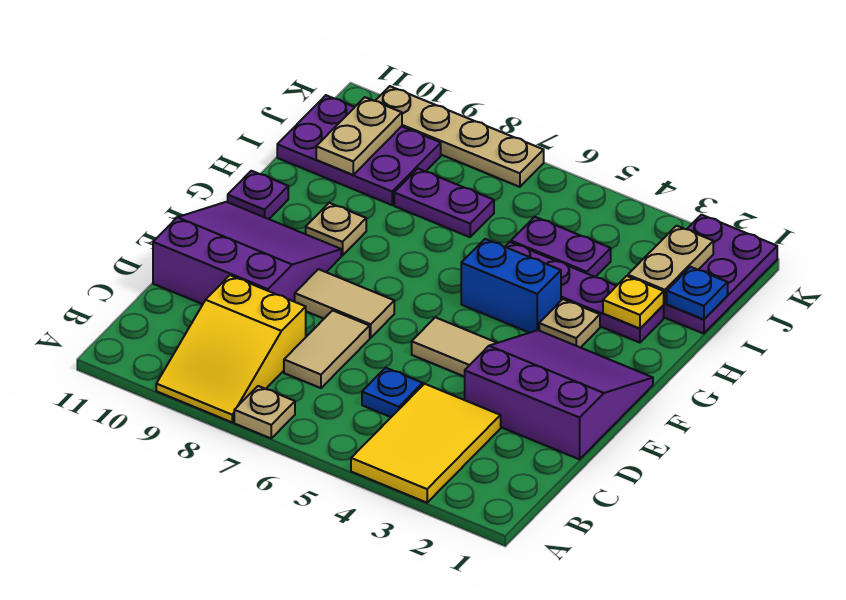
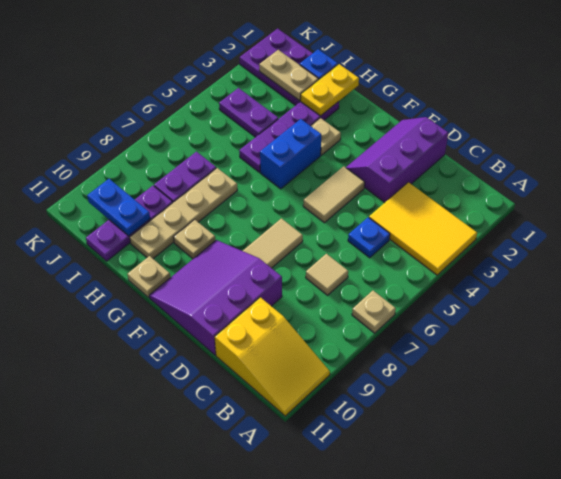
yellow 2x3 slope [156,275,306,422] -> yellow 2x3 slope moved to [215,297,330,416]
tan 1x2 tile [284,310,370,388] -> tan 1x1 tile [306,254,348,295]
purple 3x3 slope [465,330,653,459] -> purple 2x3 slope [346,117,448,203]
purple 1x1 plate [228,171,288,219] -> tan 1x1 plate [128,256,170,298]
yellow 1x1 plate [603,276,664,329] -> yellow 1x2 plate [300,64,359,116]
purple 1x2 plate [511,217,611,277] -> purple 1x2 plate turned to [219,88,278,137]
purple 2x3 plate [277,95,441,205] -> purple 1x3 plate [86,186,173,261]
tan 1x2 plate [316,97,402,175] -> blue 1x2 plate [87,179,150,236]
tan 1x4 plate [375,86,544,187] -> tan 1x4 plate moved to [130,168,237,259]

